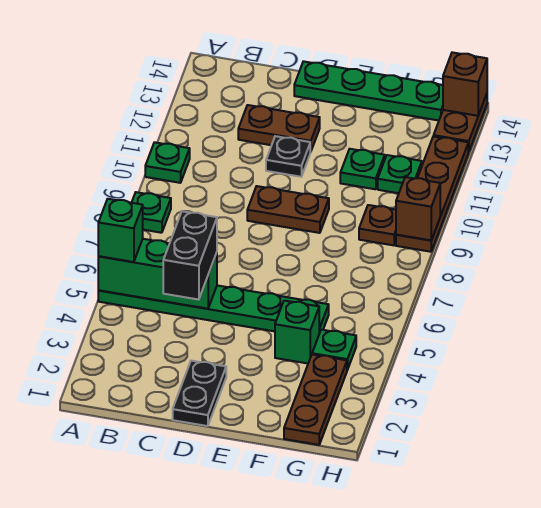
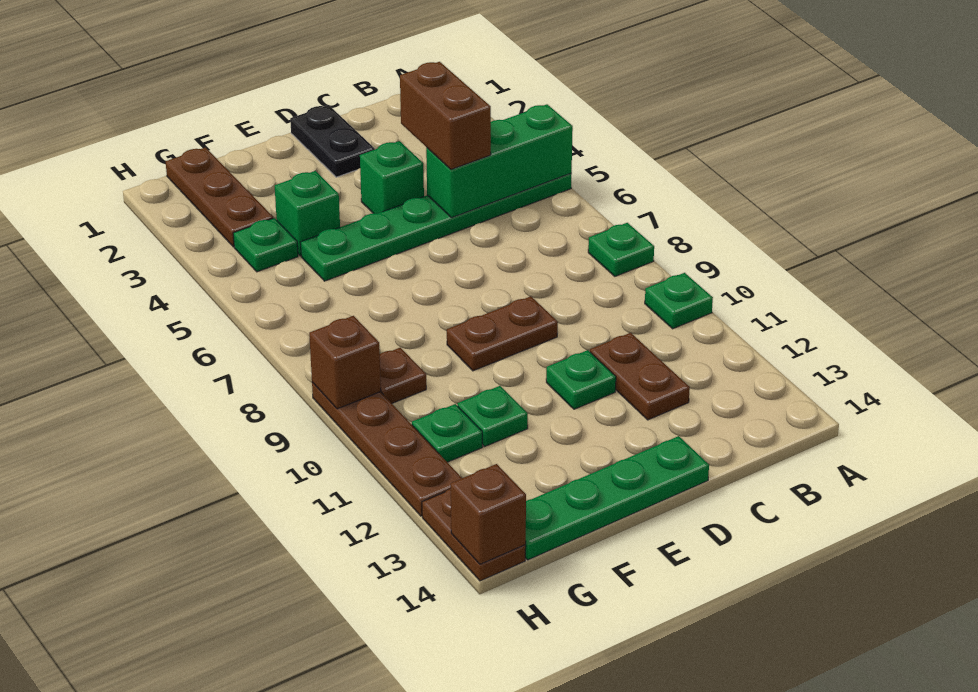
green 1x1 brick [98,199,143,262] -> green 1x1 brick moved to [360,141,424,213]
black 1x2 brick [163,211,217,300] -> brown 1x2 brick [400,62,491,169]
brown 1x2 plate [238,105,320,152] -> brown 1x2 plate turned to [590,333,690,420]
black 1x1 plate [266,136,310,177] -> green 1x1 plate [546,350,616,409]

